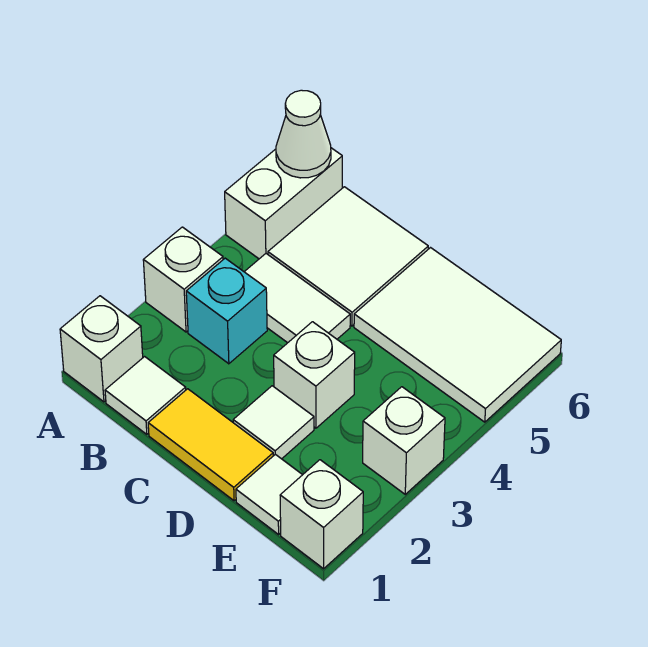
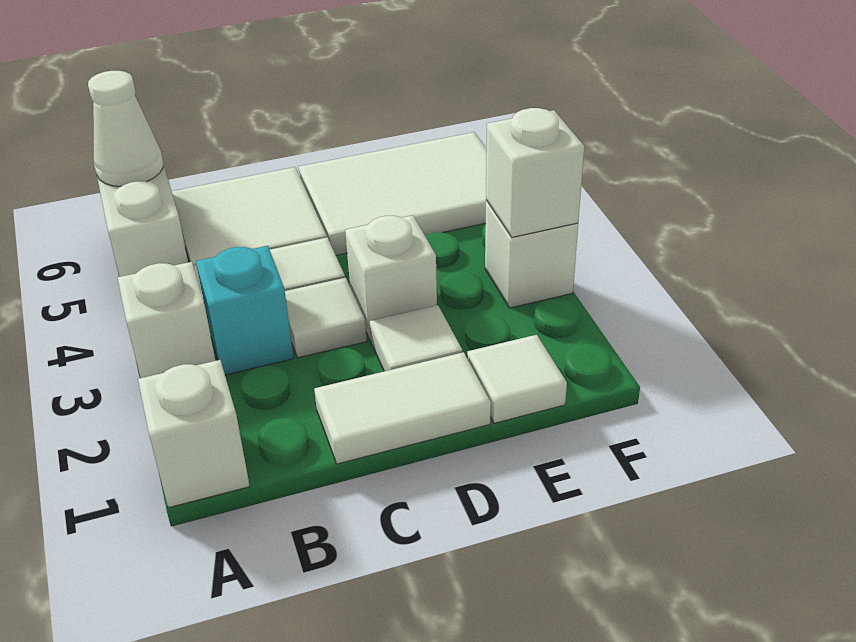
white 1x1 tile [105,357,186,434] -> white 1x1 tile moved to [285,278,367,358]
yellow 1x2 tile [148,389,273,501] -> white 1x2 tile [314,352,491,464]
white 1x1 brick [280,460,363,569] -> white 1x1 brick moved to [486,108,584,237]

